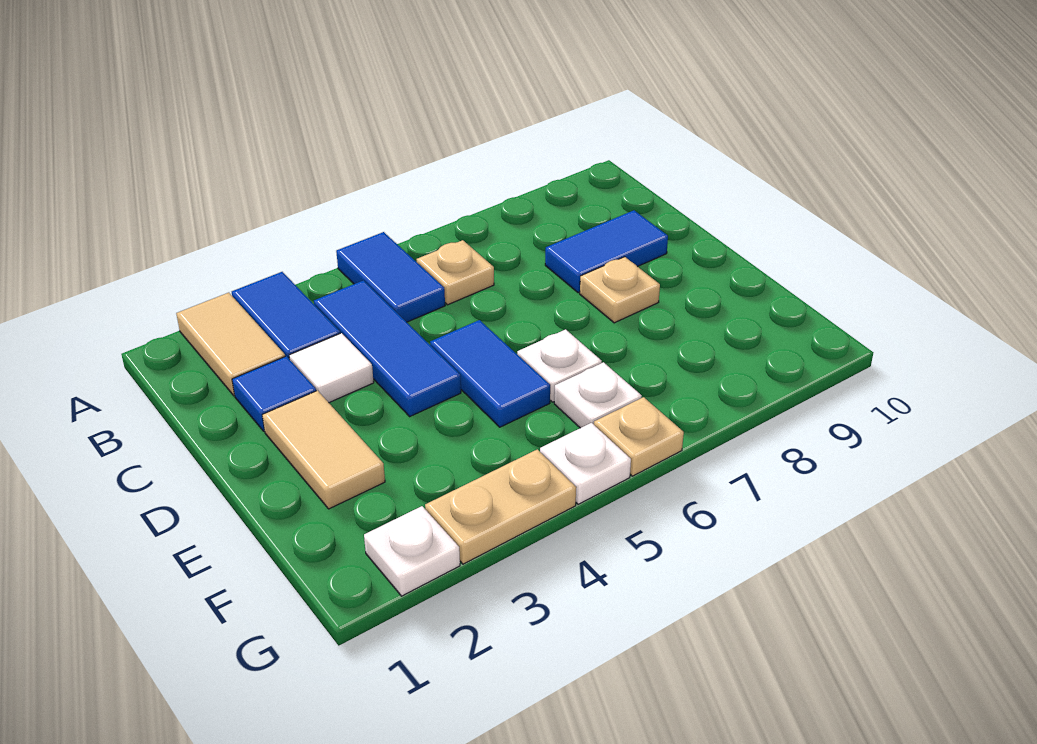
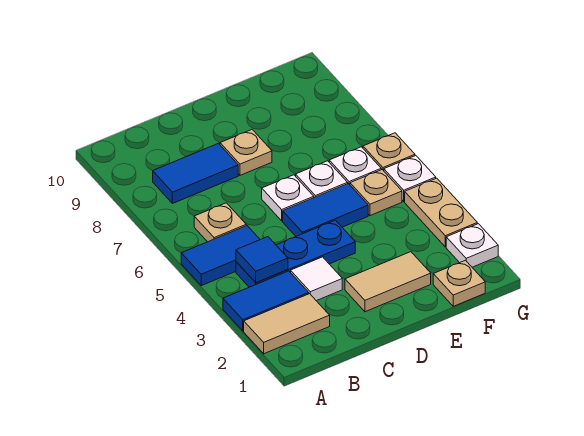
blue 1x3 tile [314,280,461,416] -> blue 1x3 plate [236,220,355,287]
blue 1x1 tile [232,356,316,431] -> blue 1x1 tile moved to [236,237,288,283]
blue 1x2 tile [545,210,668,293] -> blue 1x2 tile turned to [153,143,238,204]
none -> white 1x1 plate [262,175,314,221]
none -> tan 1x1 plate [433,260,485,306]
none -> tan 1x1 plate [350,170,402,216]

